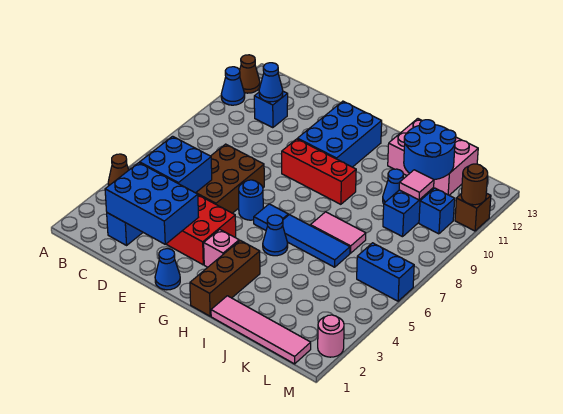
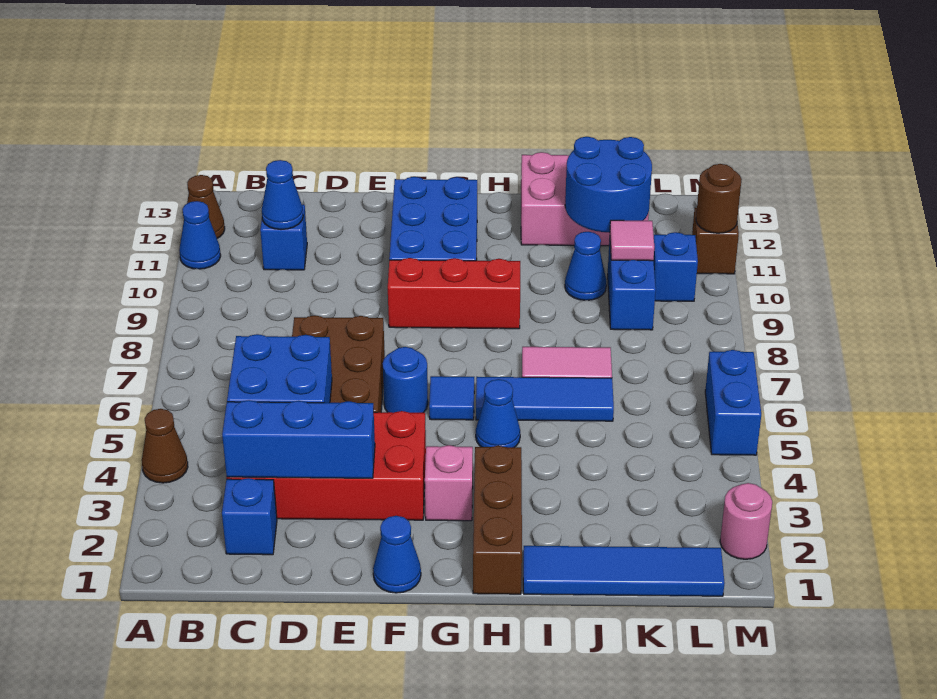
blue 2x3 brick [105,163,198,244] -> blue 1x3 brick [222,400,375,478]
pink 1x4 tile [211,296,311,364] -> blue 1x4 tile [523,546,725,596]
blue 1x2 brick [357,243,414,301] -> blue 1x2 brick turned to [705,350,761,455]

